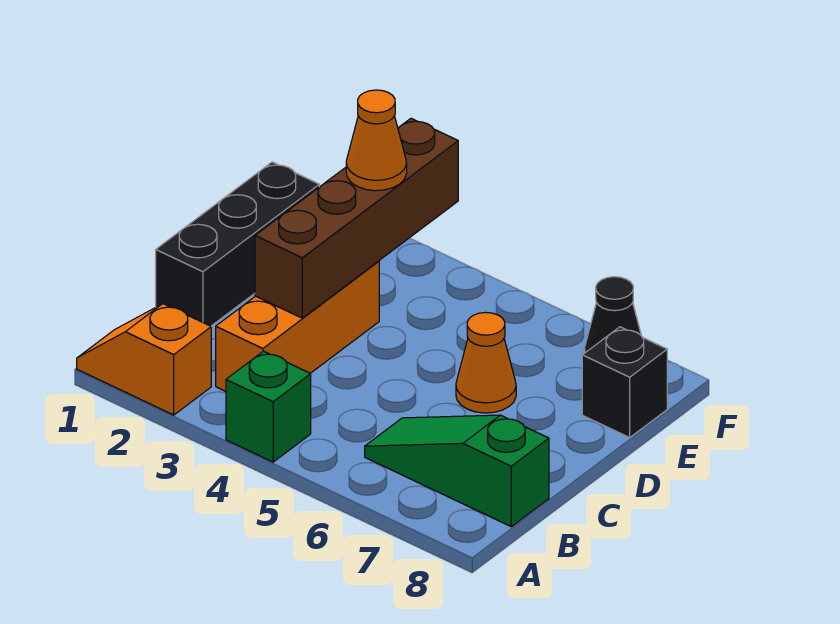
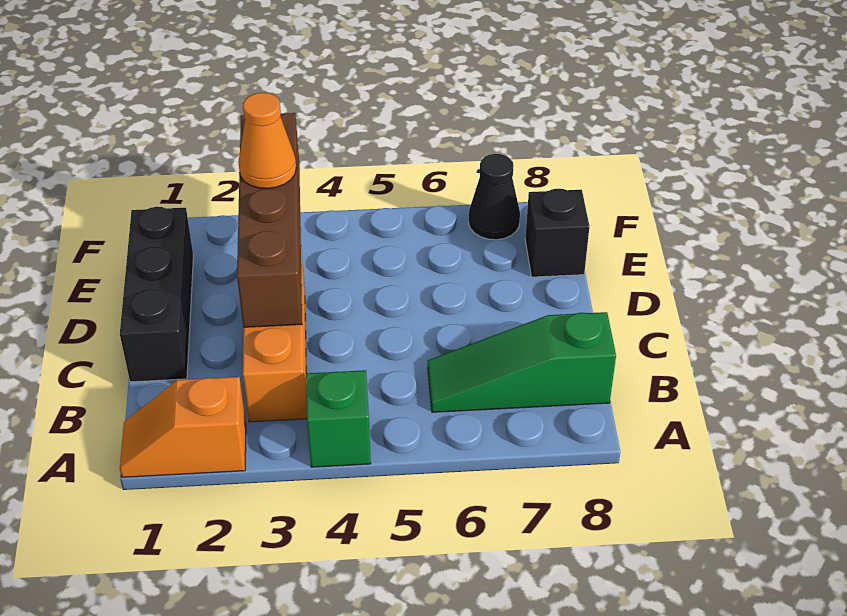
orange 1x1 cone [456,312,516,413] -> none

